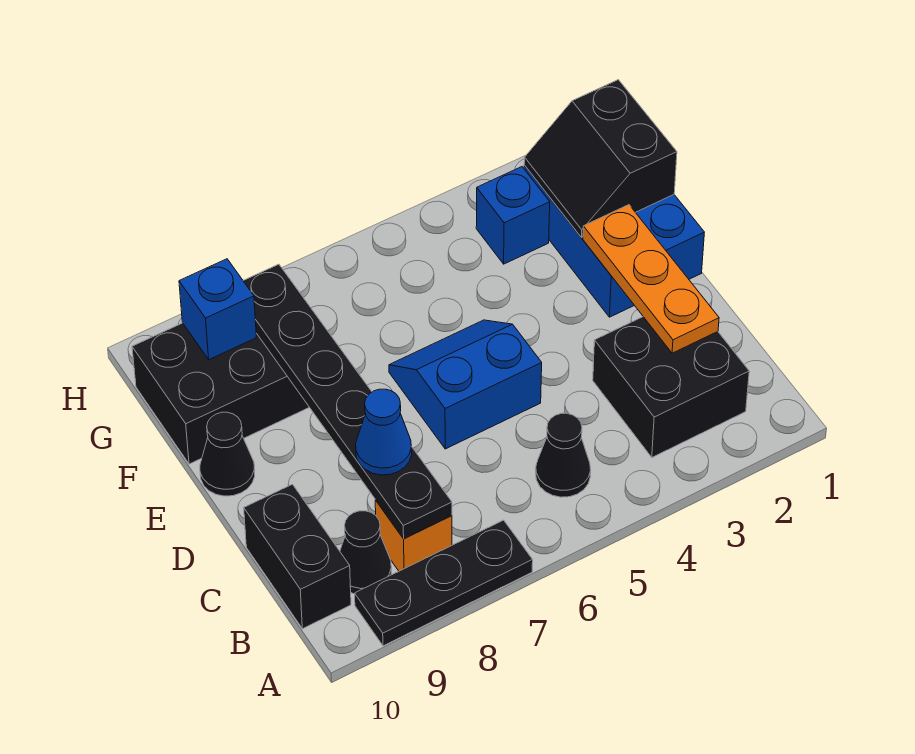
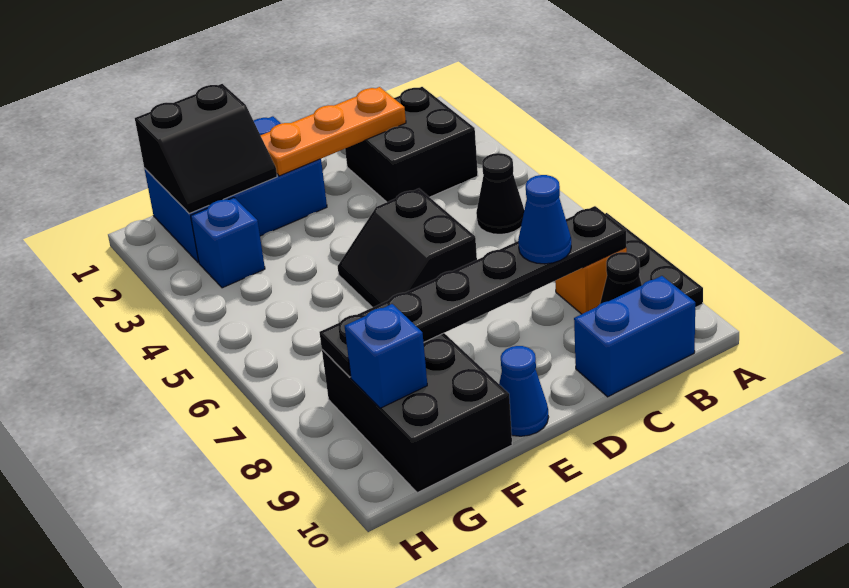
black 1x2 brick [244,484,351,629] -> blue 1x2 brick [574,276,695,397]
blue 2x2 slope [389,320,542,449] -> black 2x2 slope [338,189,477,308]
black 1x1 cone [200,412,255,496] -> blue 1x1 cone [499,346,549,436]

